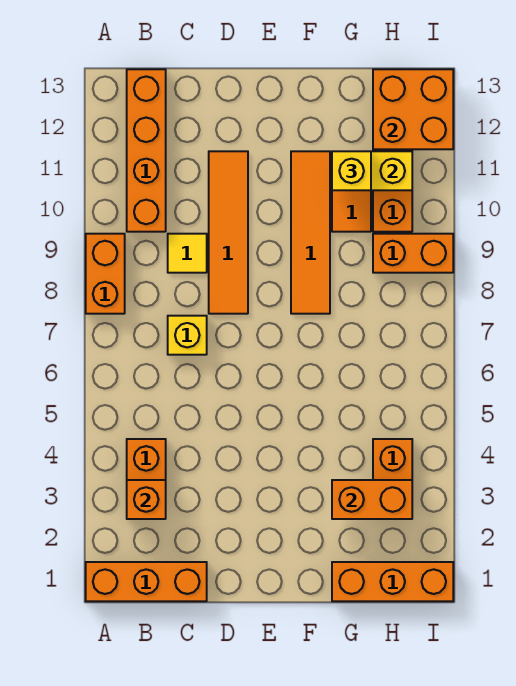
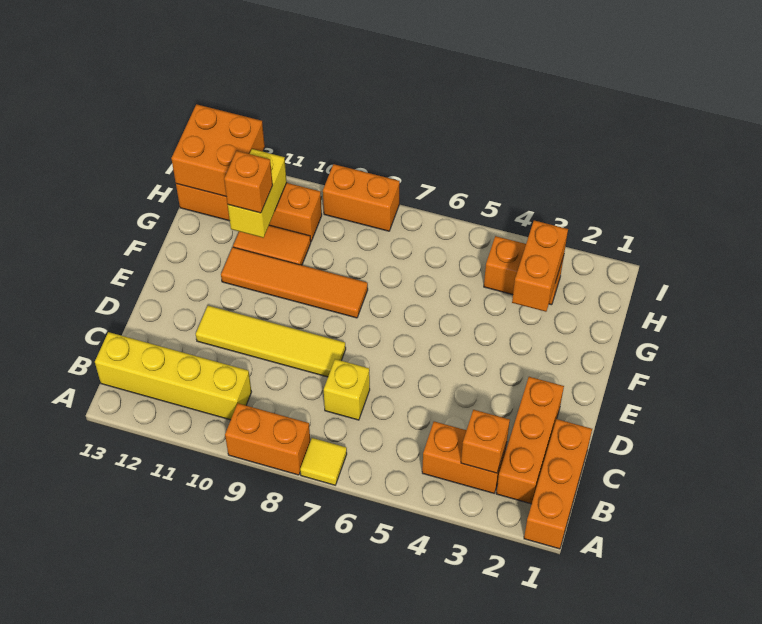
orange 1x4 brick [127,69,166,232] -> yellow 1x4 brick [95,332,251,420]
yellow 1x1 tile [168,234,207,273] -> yellow 1x1 tile moved to [300,438,347,485]
orange 1x4 tile [209,151,248,314] -> yellow 1x4 tile [196,306,346,377]
orange 1x3 brick [332,562,453,601] -> orange 1x3 brick moved to [496,377,564,504]
yellow 1x1 brick [332,151,371,190] -> orange 1x1 brick [224,151,273,213]
orange 1x2 brick [373,234,453,273] -> orange 1x2 brick turned to [323,164,400,231]

